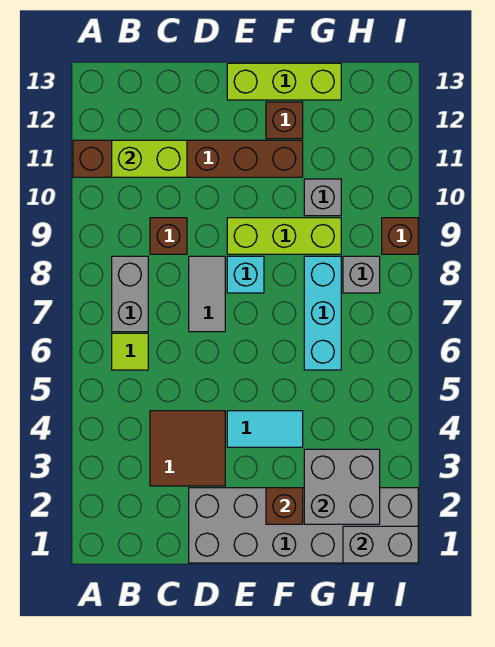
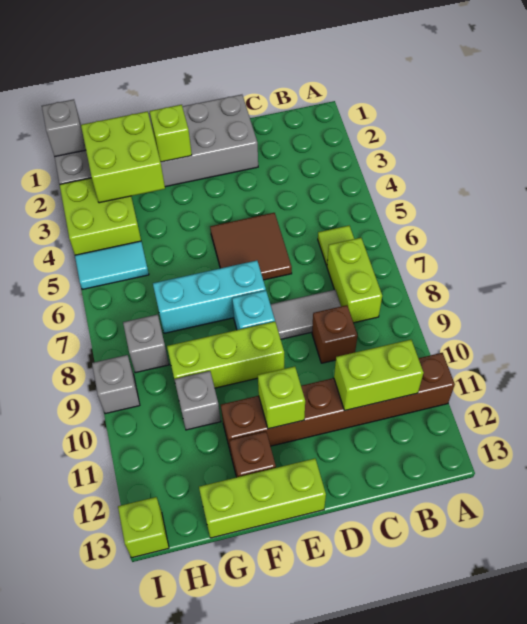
grey 1x2 brick [112,256,148,332] -> lime 1x2 brick [327,238,382,323]
brown 2x2 tile [150,411,225,486] -> brown 2x2 tile moved to [210,213,292,280]
grey 1x2 tile [189,256,225,332] -> grey 1x2 tile turned to [270,290,341,339]
cyan 1x2 tile [227,411,303,447] -> cyan 1x2 tile moved to [75,241,149,290]
none -> lime 1x1 brick [258,366,305,429]
brown 1x1 brick [266,488,303,524] -> lime 1x1 brick [150,105,192,162]
grey 2x2 brick [304,449,380,524] -> lime 2x2 brick [81,111,165,203]
cyan 1x3 brick [304,256,341,370] -> cyan 1x3 brick turned to [153,260,266,333]
grey 1x2 brick [343,526,418,563] -> grey 1x1 brick [42,99,86,157]
none -> lime 2x2 brick [60,178,141,255]
brown 1x1 brick [382,218,418,254] -> grey 1x1 brick [92,355,140,414]
none -> lime 1x1 brick [118,497,169,558]

